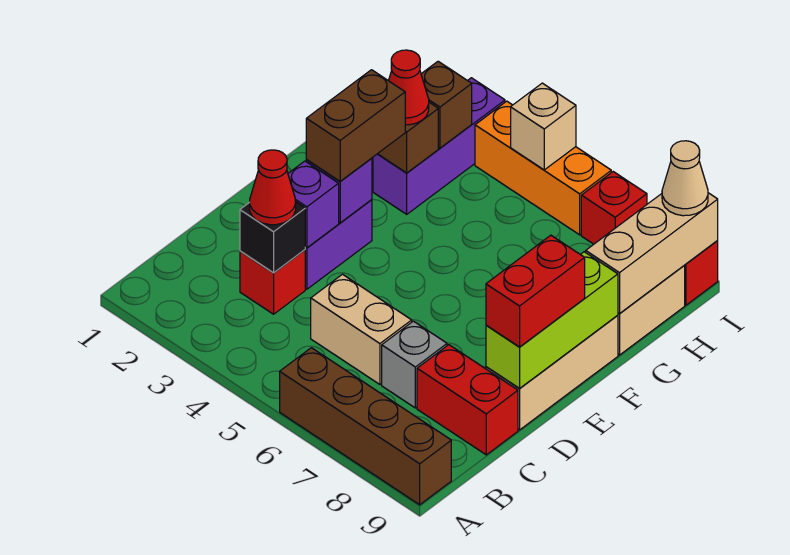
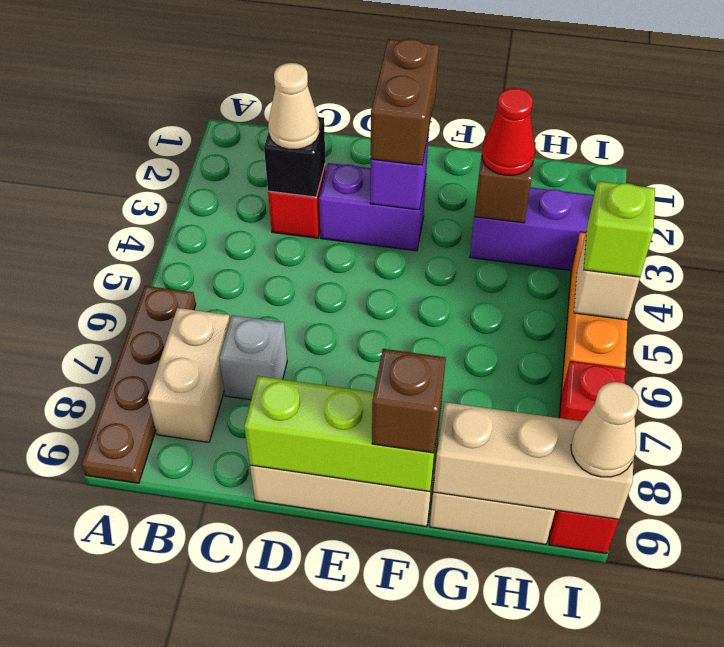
brown 1x4 brick [280,348,451,505] -> brown 1x4 plate [82,286,196,483]
red 1x1 cone [250,150,296,225] -> tan 1x1 cone [268,63,320,149]
tan 1x2 brick [311,274,412,384] -> tan 1x2 brick moved to [148,308,230,442]
red 1x2 brick [417,345,518,455] -> none
purple 1x1 brick [288,161,339,248] -> none
red 1x2 brick [486,235,585,347] -> none
brown 1x2 brick [306,70,405,181] -> brown 1x2 brick turned to [370,39,439,165]
brown 1x1 brick [421,61,472,148] -> brown 1x1 brick moved to [372,349,446,453]
none -> lime 1x1 brick [584,181,655,277]

